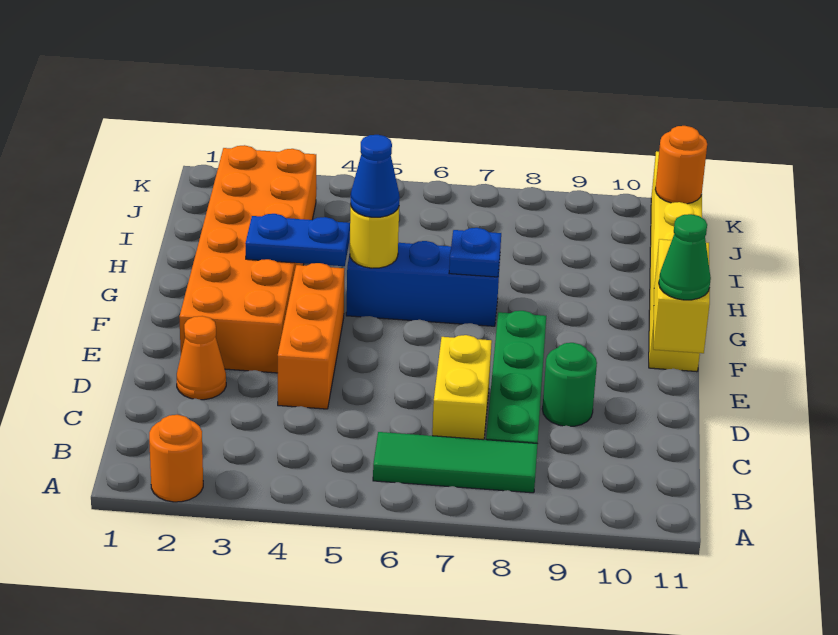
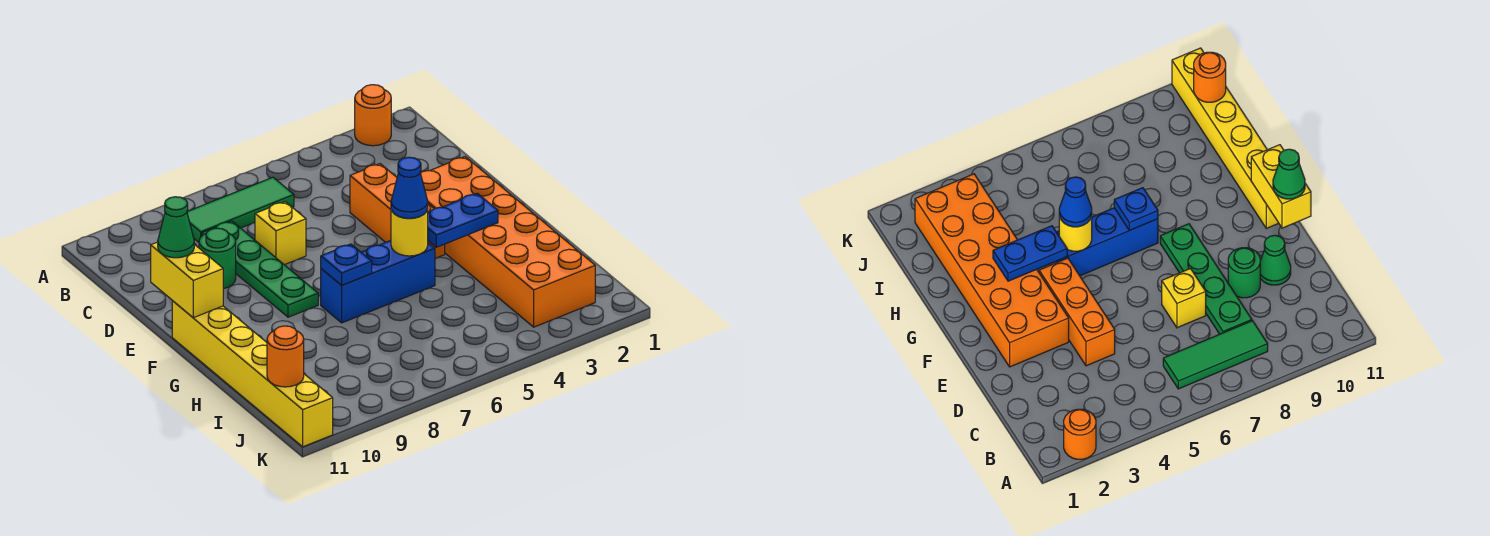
yellow 1x2 brick [432,335,492,440] -> yellow 1x1 brick [255,202,306,265]
orange 1x1 cone [177,316,226,400] -> none
none -> green 1x1 cone [1260,235,1291,285]

